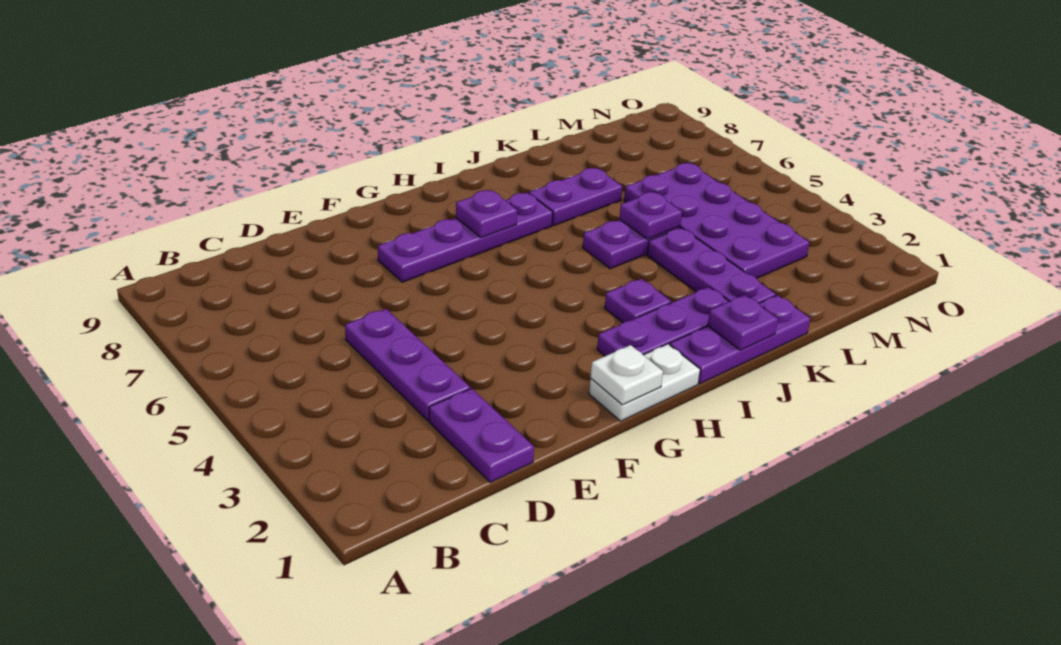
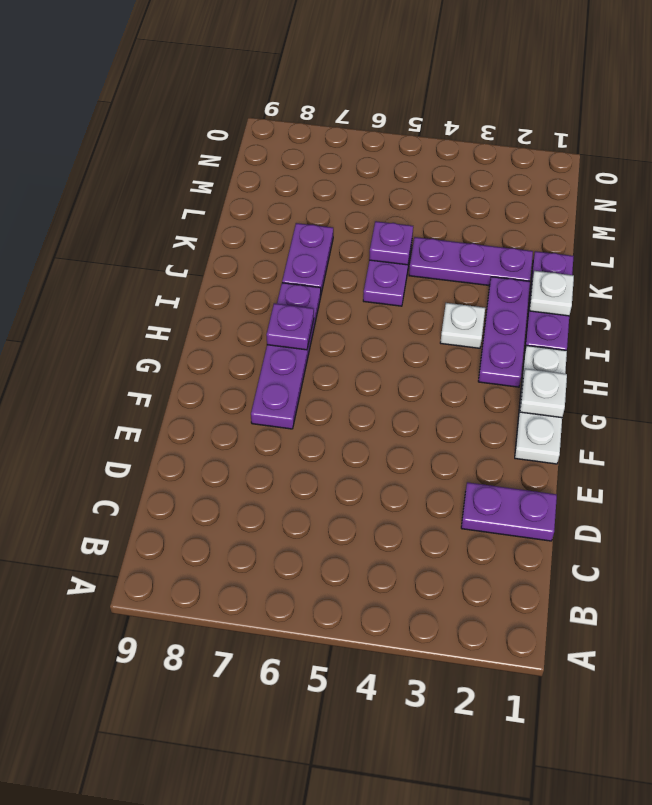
purple 1x3 plate [345,309,470,421] -> none
white 1x2 plate [589,344,700,421] -> white 1x3 plate [515,346,567,464]
purple 1x1 plate [605,279,671,323] -> white 1x1 plate [440,303,485,348]
purple 1x1 plate [708,295,778,350] -> white 1x1 plate [529,271,574,316]
purple 2x4 plate [624,163,809,278] -> none

